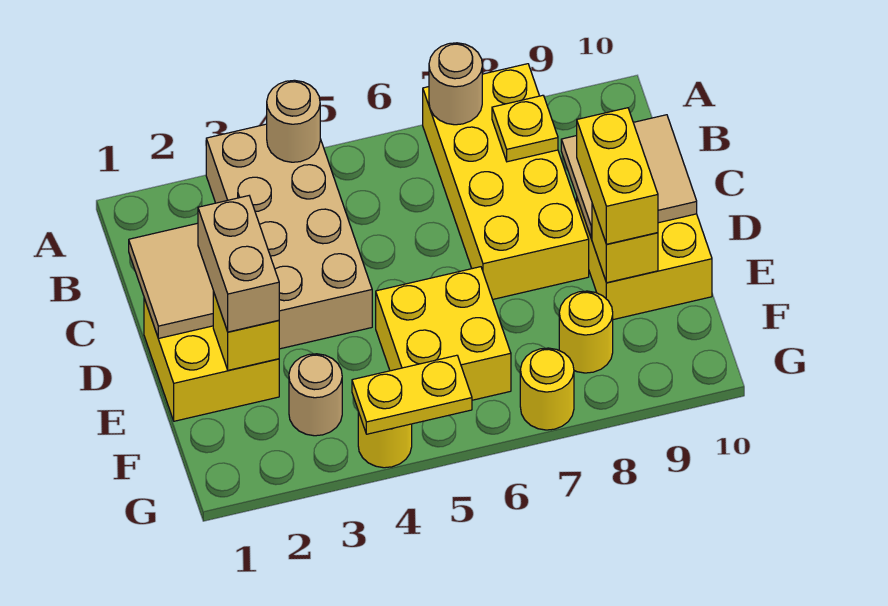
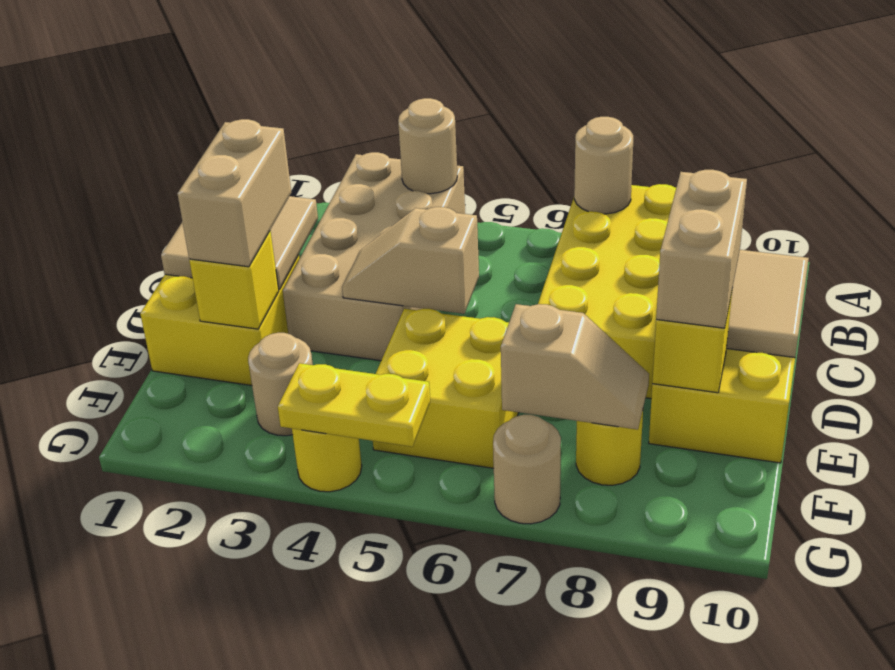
yellow 1x1 plate [492,95,558,162] -> none
none -> tan 1x2 slope [342,207,479,314]
yellow 1x2 brick [577,108,658,244] -> tan 1x2 brick [656,170,747,328]
none -> tan 1x2 slope [501,304,649,430]
yellow 1x1 round brick [520,348,574,430] -> tan 1x1 round brick [493,415,561,524]

